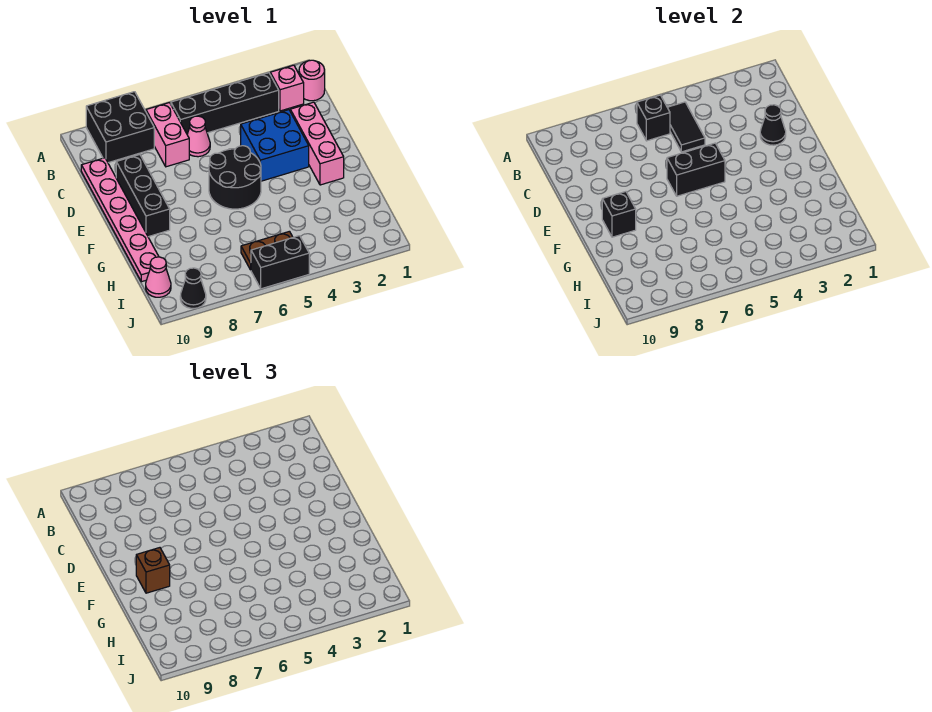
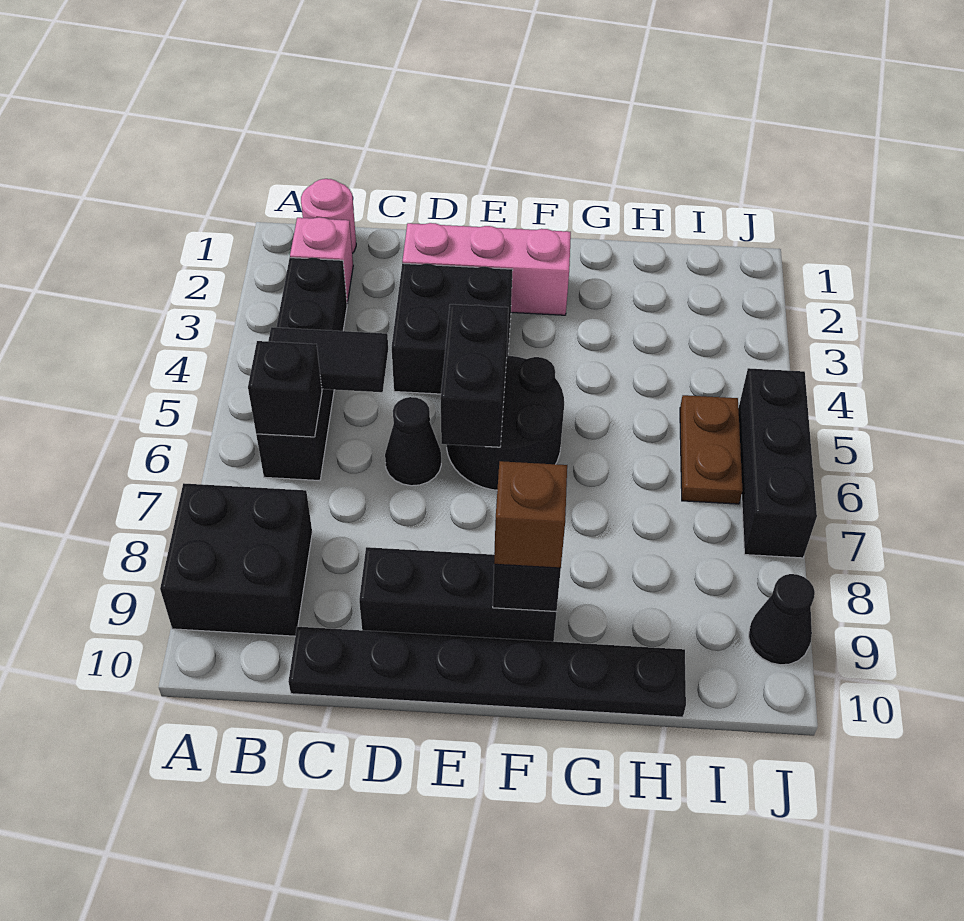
pink 1x2 brick [146,103,189,167] -> none
pink 1x1 cone [187,116,210,157] -> none
pink 1x6 plate [81,158,159,282] -> black 1x6 plate [288,627,686,717]
black 1x1 cone [760,105,786,145] -> black 1x1 cone moved to [385,397,441,486]
blue 2x2 brick [241,110,309,181] -> black 2x2 brick [392,263,513,394]
pink 1x1 cone [146,257,171,297] -> none
black 1x2 brick [251,236,309,289] -> black 1x3 brick [738,368,817,558]

